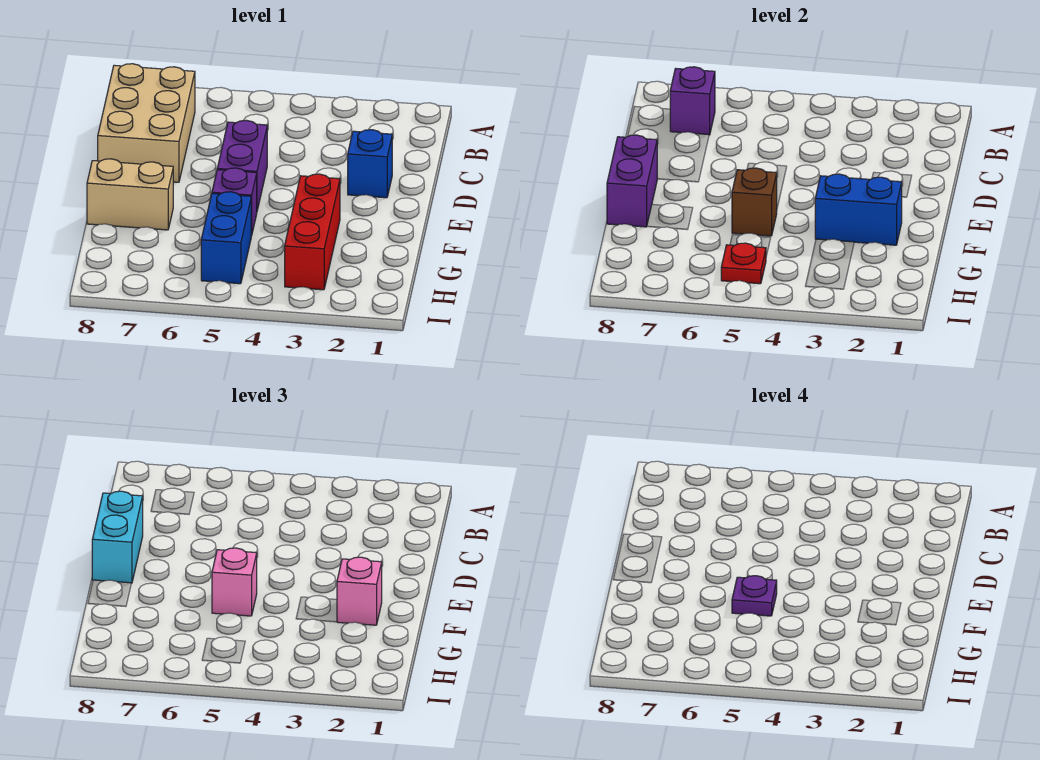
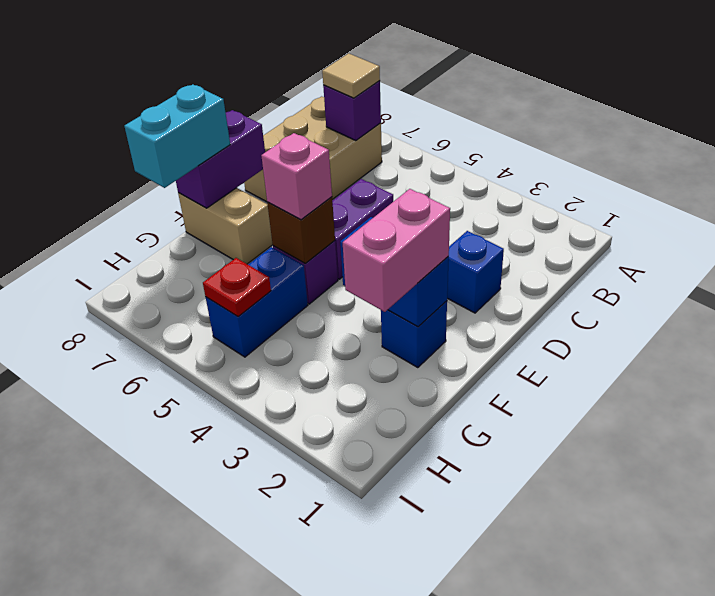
none -> tan 1x1 tile [322,53,380,98]
cyan 1x2 brick [92,491,143,583] -> cyan 1x2 brick moved to [124,84,230,188]
none -> blue 1x1 brick [381,301,447,368]
pink 1x1 brick [337,557,382,625] -> pink 1x2 brick [343,189,450,312]
red 1x3 brick [285,174,340,290] -> none
purple 1x1 plate [732,576,777,616] -> none

